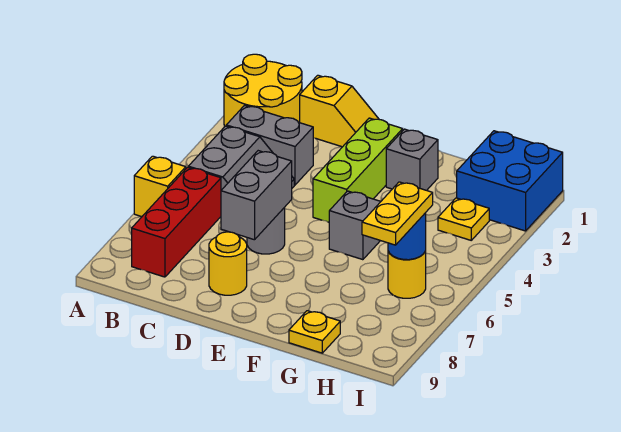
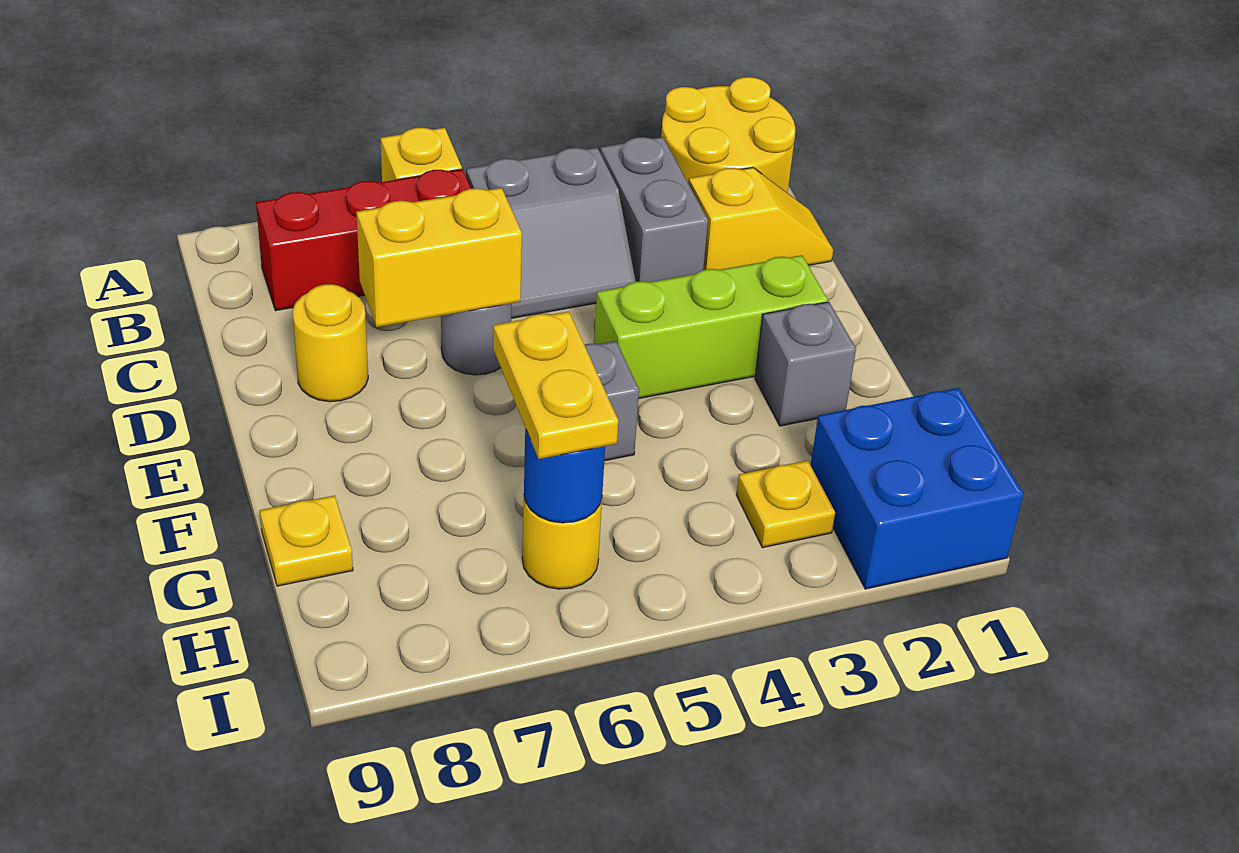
yellow 1x2 slope [300,75,378,147] -> yellow 1x2 slope turned to [688,168,833,270]
grey 1x2 brick [221,151,292,240] -> yellow 1x2 brick [356,188,522,327]
yellow 1x2 plate [362,182,433,245] -> yellow 1x2 plate turned to [493,312,618,459]

